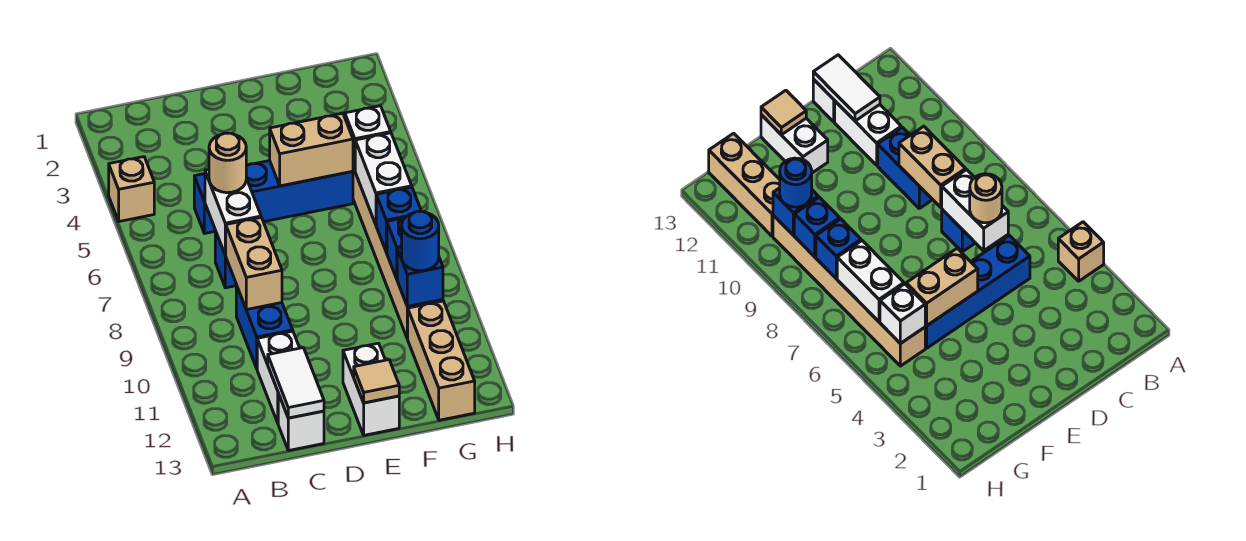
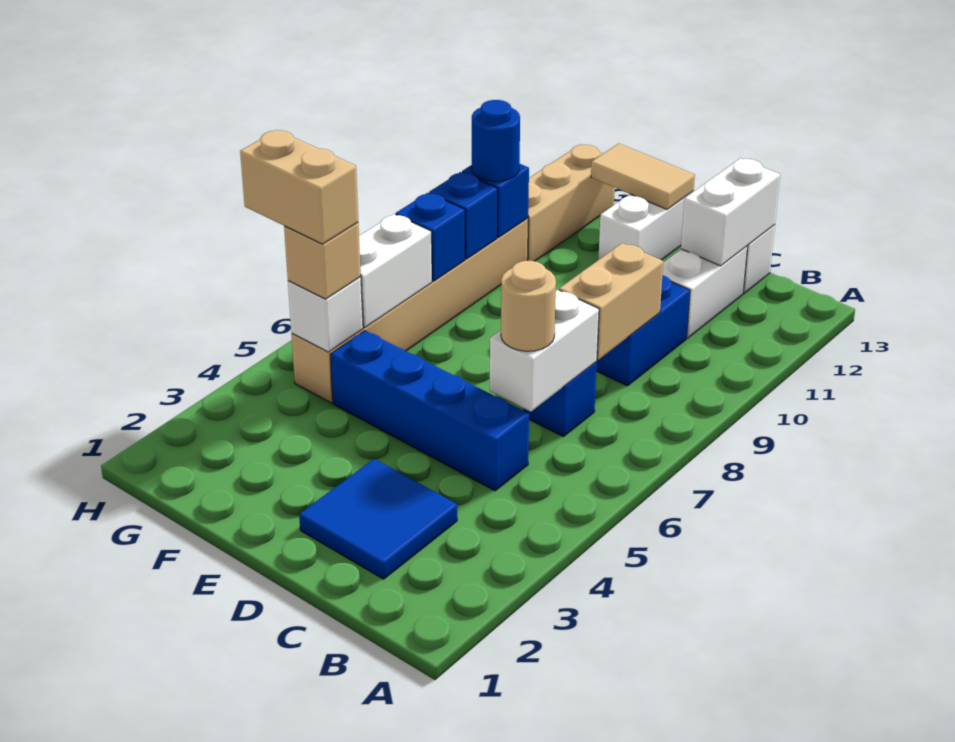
tan 1x1 brick [109,157,154,221] -> tan 1x1 brick moved to [284,222,361,299]
none -> blue 2x2 tile [299,459,457,579]
white 1x2 tile [268,348,324,418] -> white 1x2 brick [681,158,780,266]
tan 1x2 brick [270,113,353,186] -> tan 1x2 brick moved to [240,130,358,244]
tan 1x1 tile [354,360,399,403] -> tan 1x2 tile [591,144,695,209]

